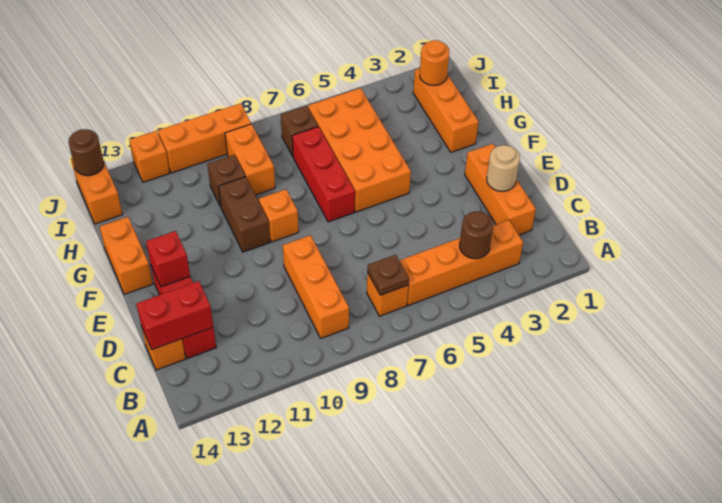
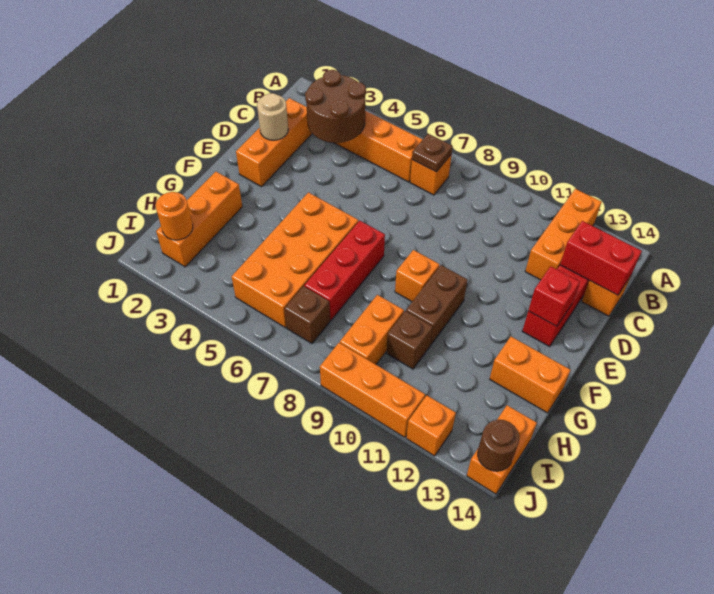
brown 1x1 round brick [460,211,493,259] -> brown 2x2 round brick [305,70,366,143]
orange 1x3 brick [283,235,349,338] -> orange 1x3 brick moved to [525,189,602,280]
orange 1x2 brick [100,217,153,294] -> orange 1x2 brick turned to [490,337,570,413]

